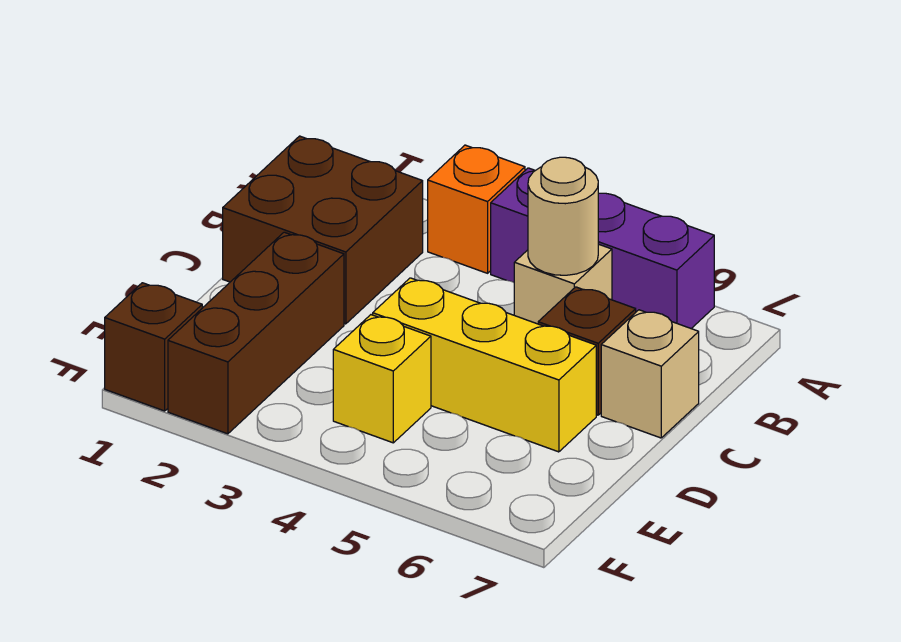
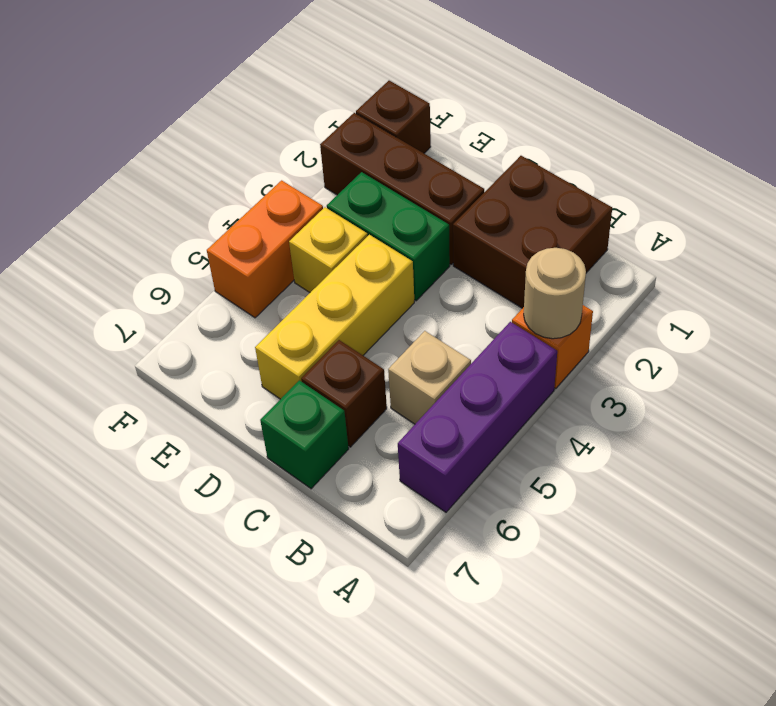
tan 1x1 round brick [528,157,598,275] -> tan 1x1 round brick moved to [524,248,586,339]
tan 1x1 brick [601,310,699,438] -> green 1x1 brick [260,380,349,489]
none -> green 1x2 brick [327,172,450,301]
none -> orange 1x2 brick [207,180,323,318]

